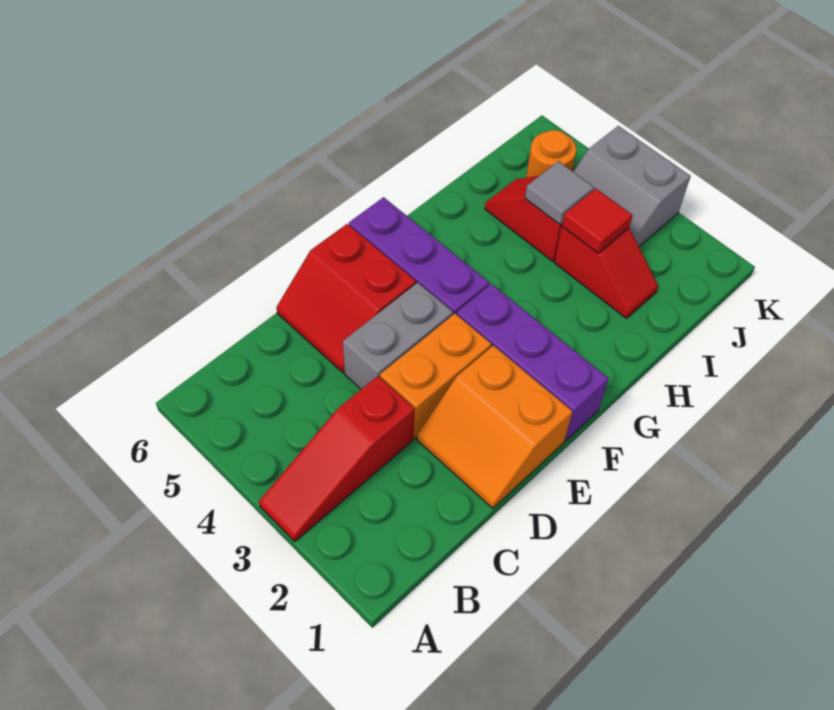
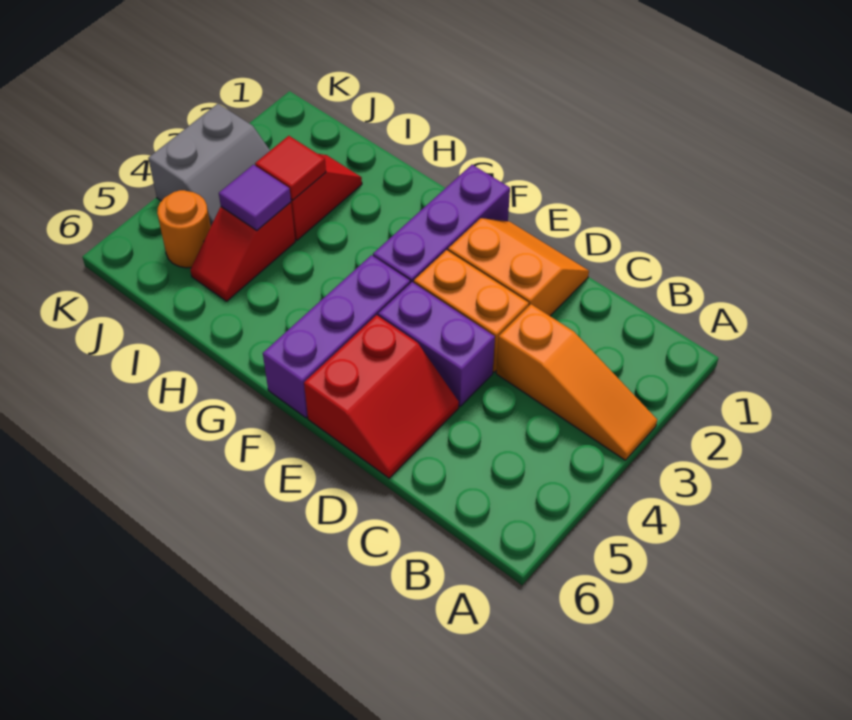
red 1x3 slope [259,376,415,541] -> orange 1x3 slope [496,304,657,460]
orange 2x2 slope [417,346,573,508] -> orange 2x2 slope turned to [448,218,589,316]
grey 1x2 brick [343,283,453,389] -> purple 1x2 brick [378,282,495,406]
grey 1x1 tile [525,161,594,225] -> purple 1x1 tile [219,165,291,230]

